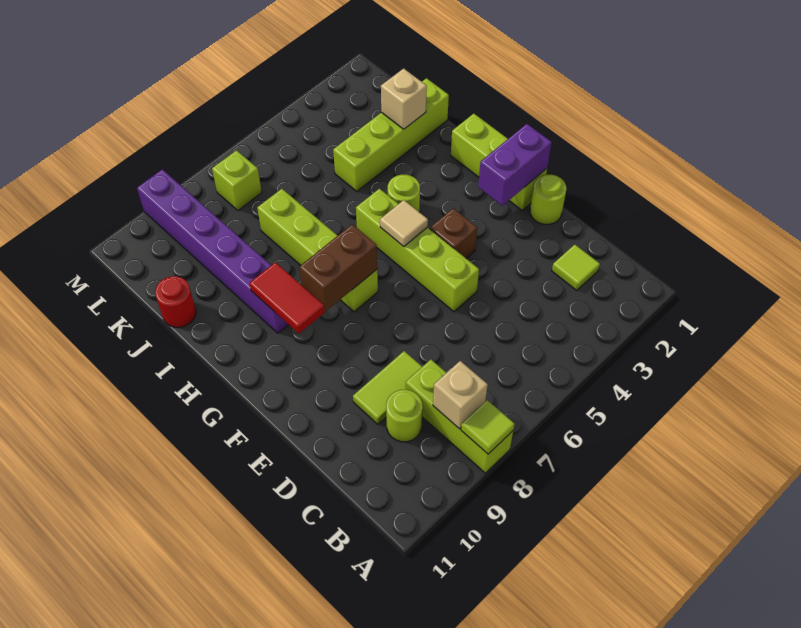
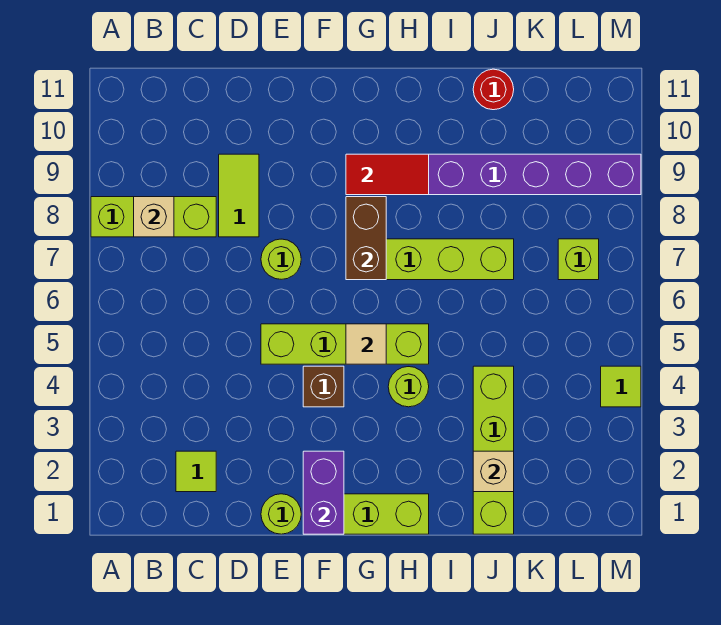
lime 1x1 tile [461,400,515,454] -> lime 1x1 tile moved to [601,366,641,407]
lime 1x1 round brick [386,390,423,442] -> lime 1x1 round brick moved to [261,239,301,279]

